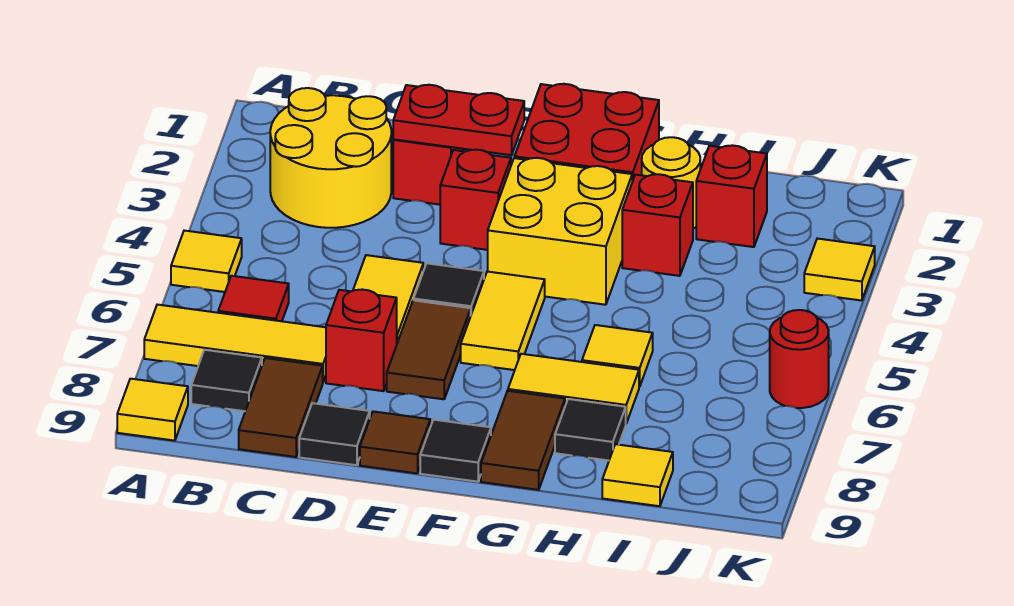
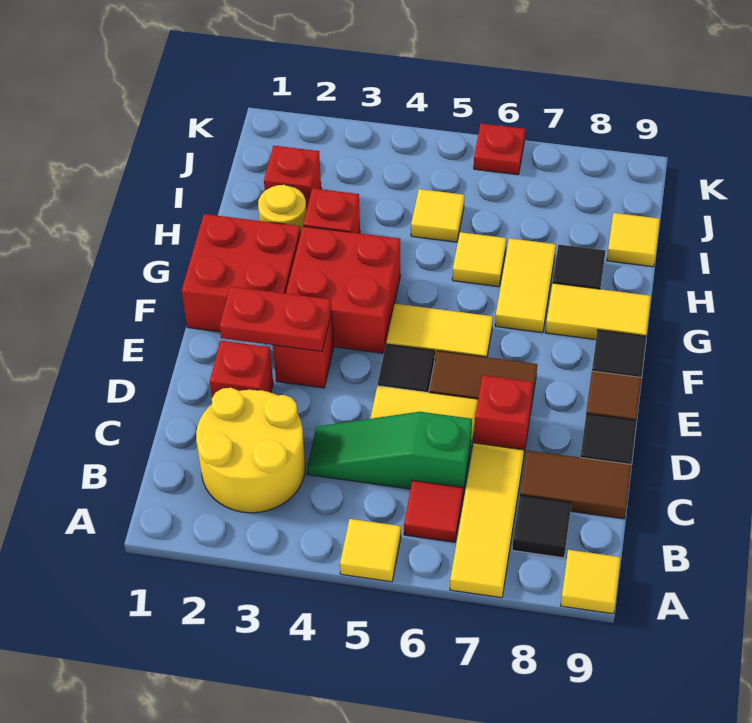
none -> green 1x3 slope [307,412,472,495]
red 1x2 plate [393,85,524,155] -> red 1x2 plate turned to [220,286,332,351]
yellow 2x2 brick [488,158,632,305] -> red 2x2 brick [286,226,400,353]
brown 1x2 tile [481,391,565,490] -> yellow 1x2 tile [546,283,651,339]
yellow 1x1 tile [804,239,875,301] -> yellow 1x1 tile moved to [411,189,464,242]
red 1x1 round brick [770,310,829,408] -> red 1x1 plate [474,123,525,175]

